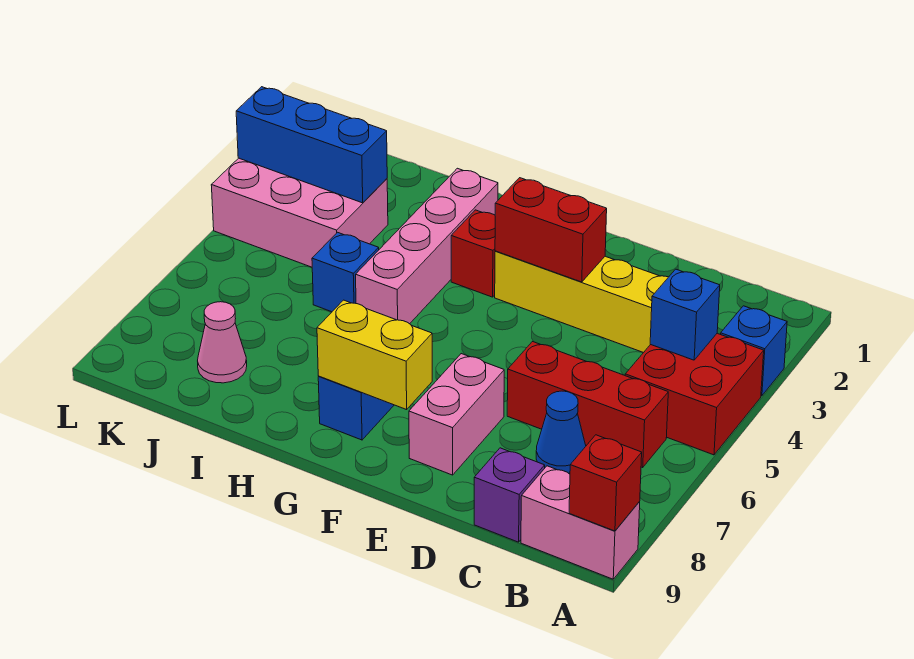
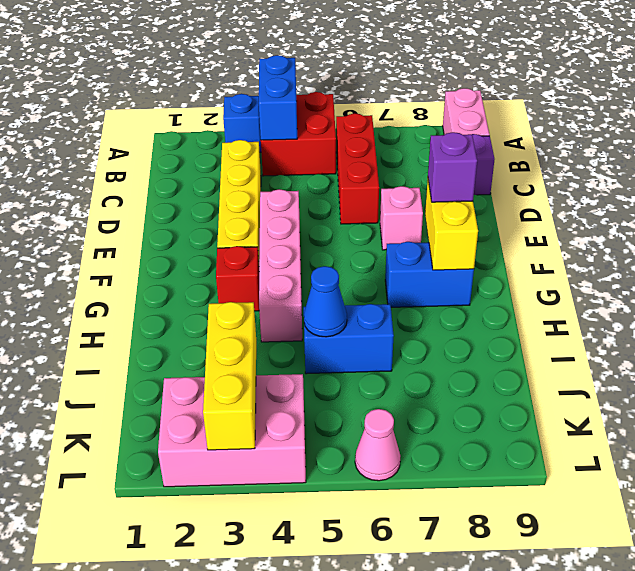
red 1x1 brick [569,435,642,531] -> none
blue 1x1 brick [650,269,720,360] -> blue 1x2 brick [259,55,297,140]
blue 1x1 cone [536,391,586,473] -> blue 1x1 cone moved to [304,266,347,337]
red 1x2 brick [495,178,607,282] -> none
pink 1x2 brick [409,354,504,475] -> pink 1x1 brick [380,186,423,250]
none -> purple 1x1 brick [428,132,477,202]
pink 1x4 brick [356,168,498,324] -> pink 1x4 brick turned to [259,189,302,342]
blue 1x1 brick [312,232,379,312] -> blue 1x2 brick [304,304,394,374]
pink 2x3 brick [211,158,388,267] -> pink 2x3 brick turned to [158,374,306,487]
blue 1x3 brick [236,87,387,203] -> yellow 1x3 brick [203,302,256,450]
pink 1x1 cone [198,302,247,383] -> pink 1x1 cone moved to [355,409,400,481]

